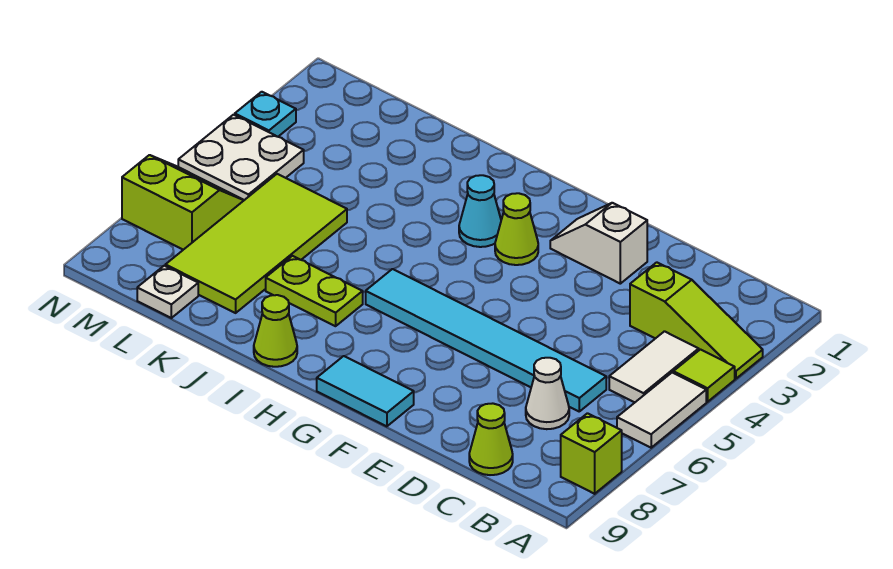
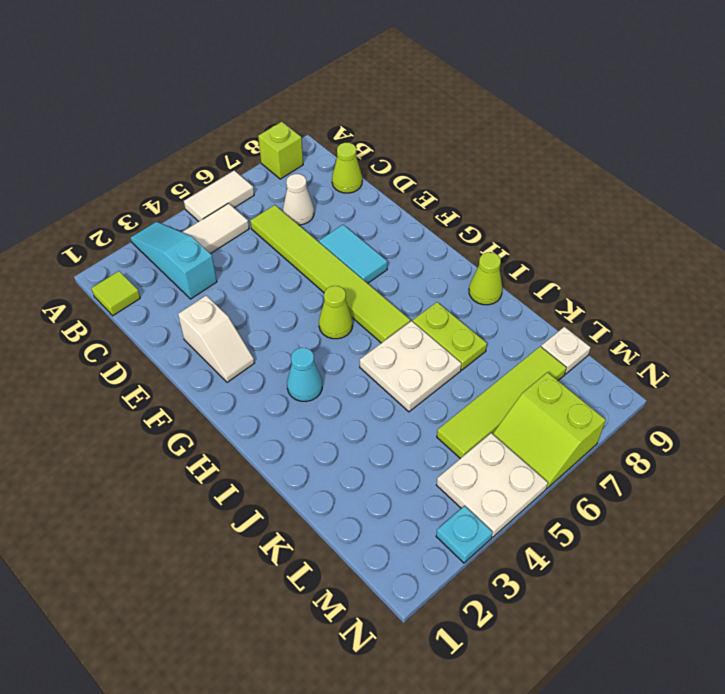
lime 1x3 slope [630,262,763,379] -> cyan 1x3 slope [131,222,217,299]
lime 1x1 tile [673,349,735,402] -> lime 1x1 tile moved to [91,271,140,316]
cyan 1x6 tile [366,269,606,411] -> lime 1x6 tile [250,205,410,343]
cyan 1x2 tile [317,356,414,426] -> cyan 1x2 tile moved to [319,225,388,283]
lime 1x1 cone [495,193,538,265] -> lime 1x1 cone moved to [319,286,353,339]
none -> white 2x2 plate [360,321,461,412]
lime 2x4 tile [165,174,347,313] -> lime 1x4 tile [437,346,566,459]

